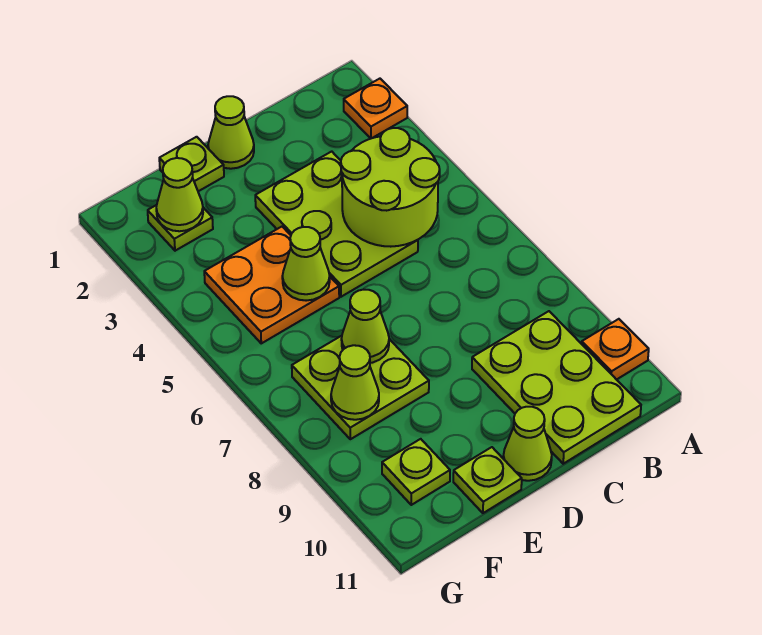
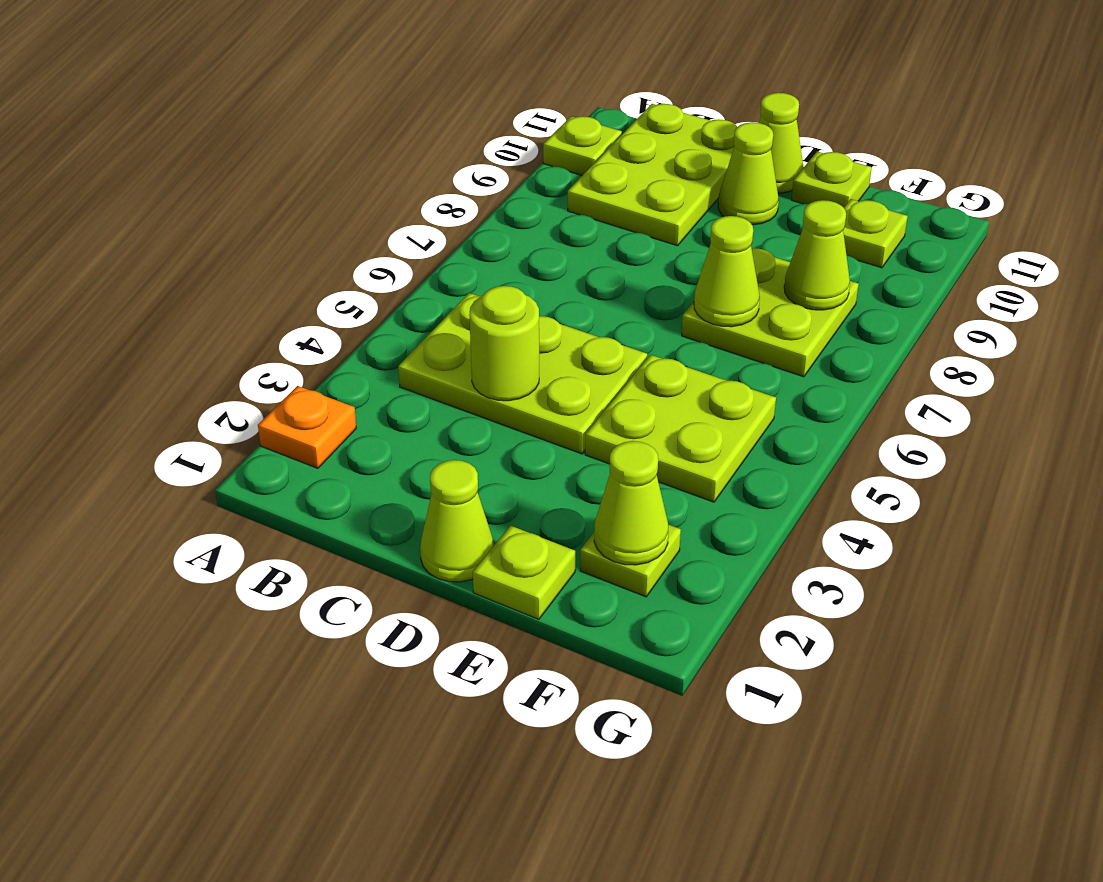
orange 1x1 plate [582,319,649,380] -> lime 1x1 plate [543,116,622,175]
lime 2x2 round brick [341,128,440,247] -> lime 1x1 round brick [469,286,539,401]
lime 2x3 plate [255,151,418,297] -> lime 2x3 plate turned to [398,293,647,454]
orange 2x2 plate [204,227,339,343] -> lime 2x2 plate [585,355,776,502]
lime 1x1 cone [282,227,330,301] -> lime 1x1 cone moved to [718,122,779,225]

